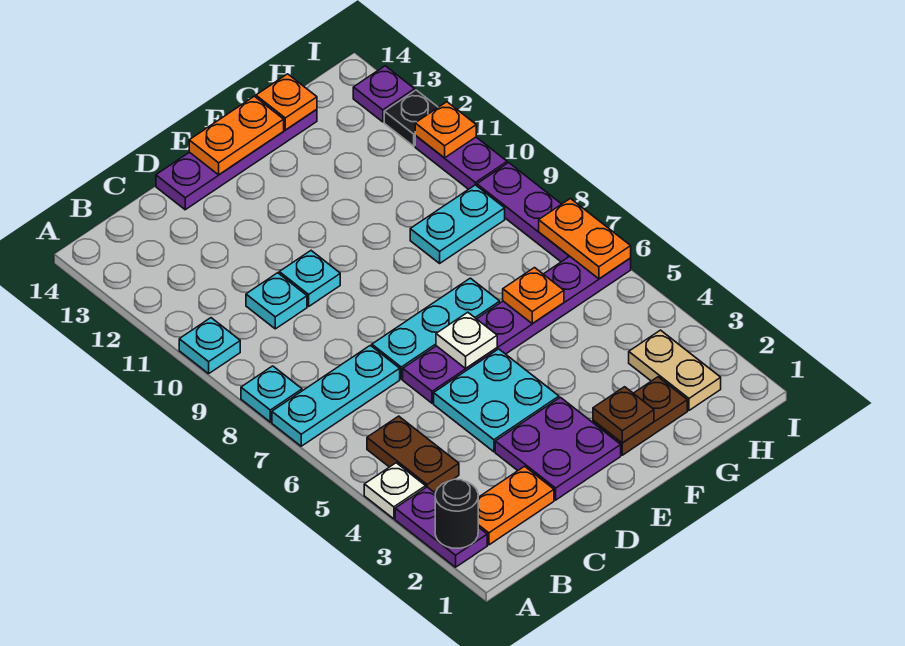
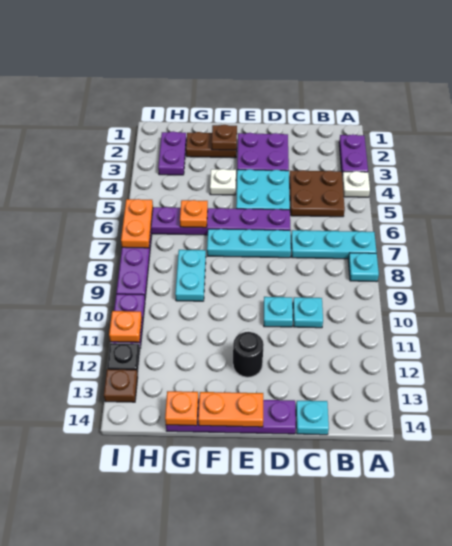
black 1x1 round brick [435,479,478,548] -> black 1x1 round brick moved to [233,332,264,377]
cyan 1x1 plate [179,318,240,374] -> cyan 1x1 plate moved to [296,401,329,435]
orange 1x2 plate [478,466,554,545] -> none
brown 1x2 plate [367,416,459,492] -> brown 2x2 plate [290,170,345,217]
white 1x1 plate [436,312,497,368] -> white 1x1 plate moved to [210,169,236,195]
cyan 1x2 plate [410,185,505,263] -> cyan 1x2 plate turned to [175,250,206,301]
tan 1x2 plate [629,330,721,410] -> purple 1x2 plate [158,131,186,175]
purple 1x1 plate [353,66,415,122] -> brown 1x1 plate [104,369,138,402]

